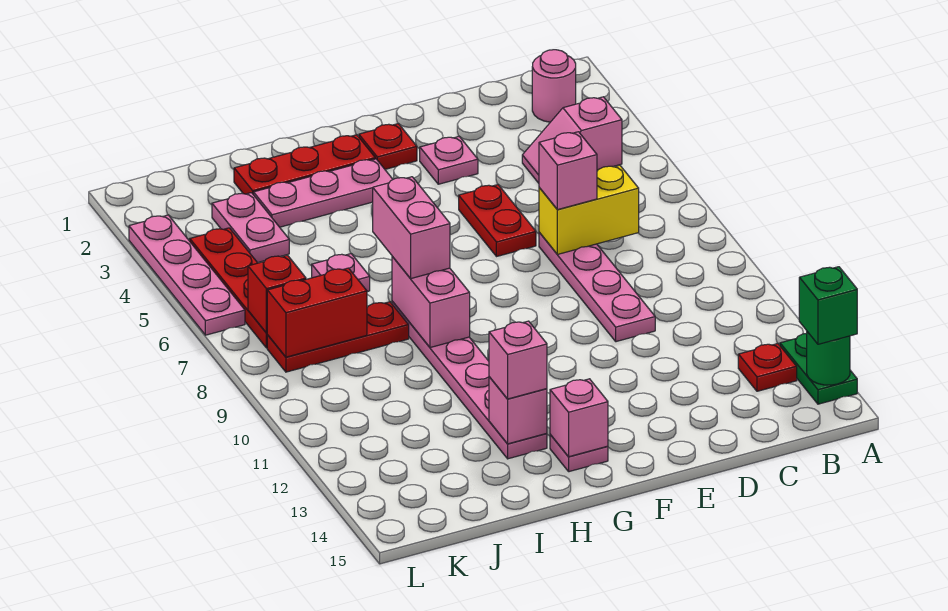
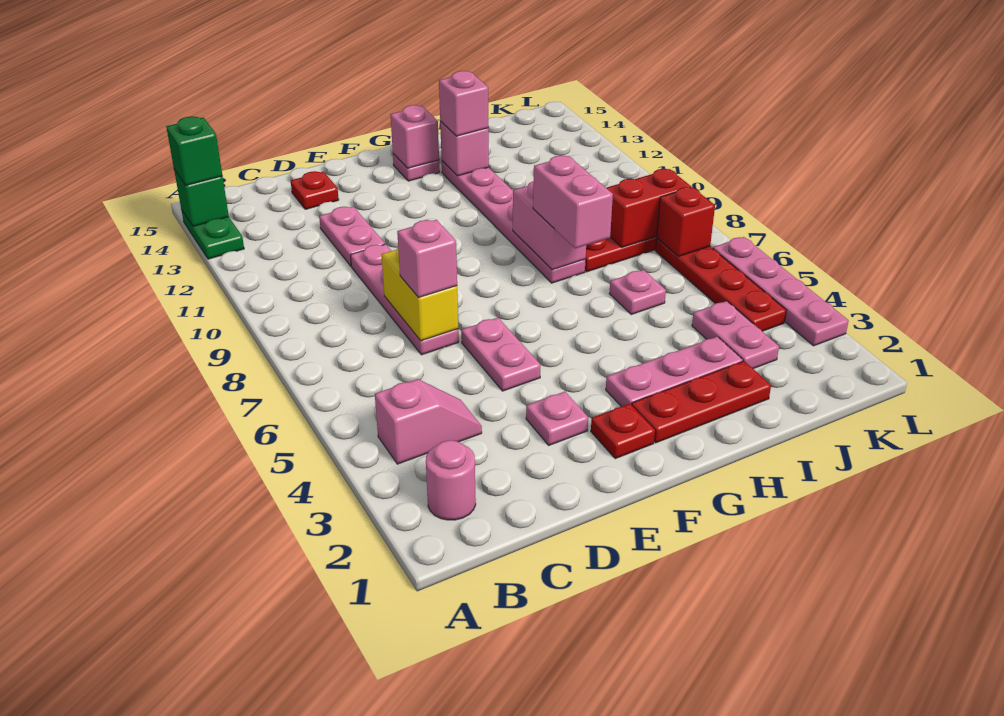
green 1x1 round brick [807,332,850,385] -> green 1x1 brick [174,169,229,226]
red 1x1 plate [738,344,797,391] -> red 1x1 plate moved to [291,171,339,209]
yellow 1x2 brick [539,165,639,254] -> yellow 1x2 brick turned to [381,248,458,341]
none -> pink 1x2 plate [319,206,385,266]
red 1x2 plate [459,185,536,257] -> pink 1x2 plate [461,318,541,391]

